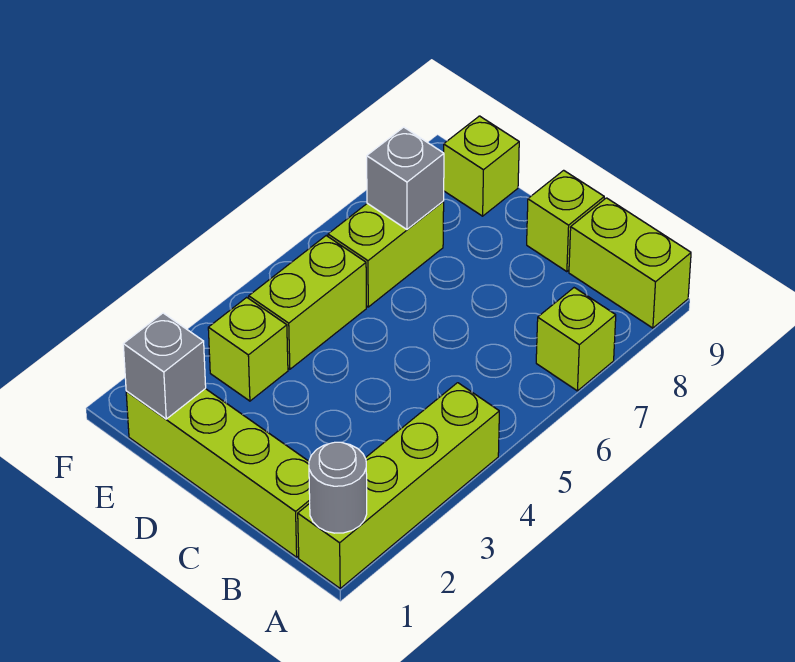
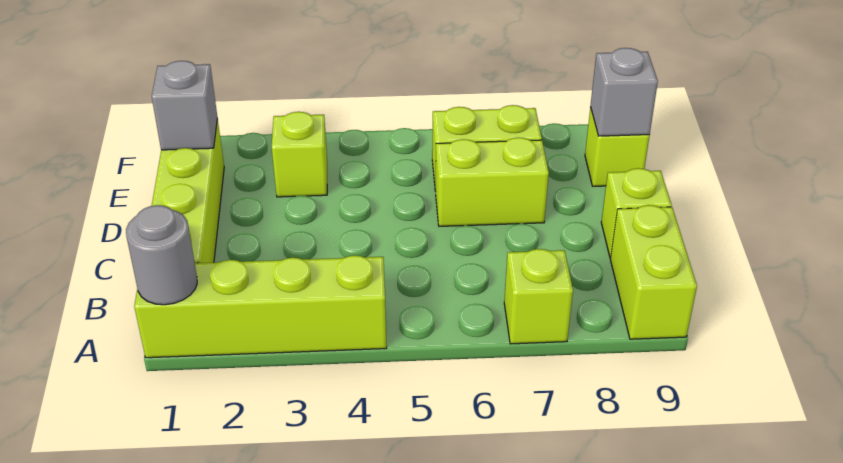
lime 1x2 brick [249,236,366,369] -> lime 1x2 brick moved to [436,138,549,226]
grey 1x1 brick [367,127,444,229] -> grey 1x1 brick moved to [591,48,658,136]

